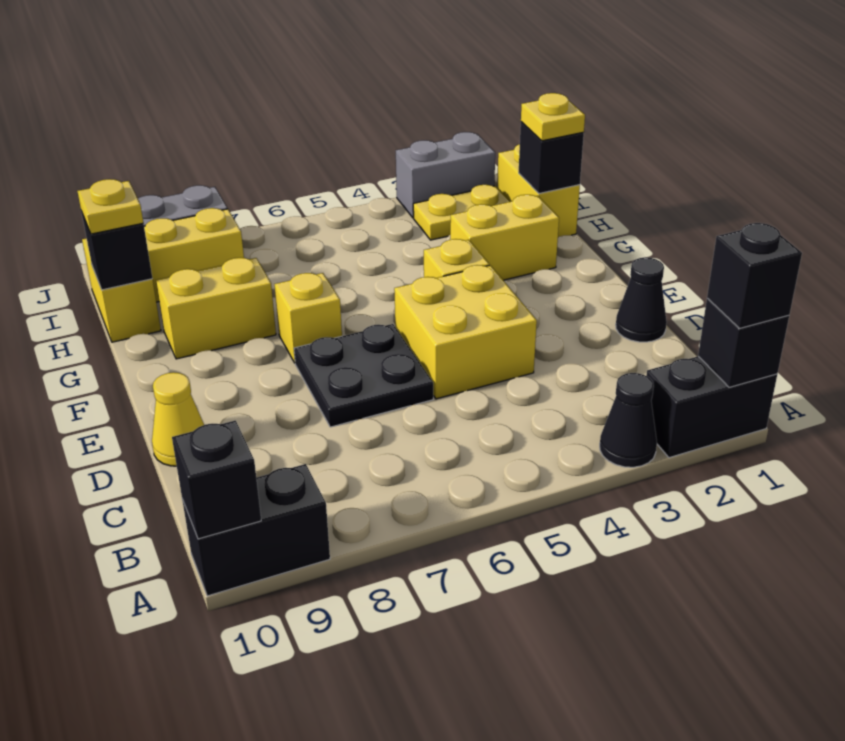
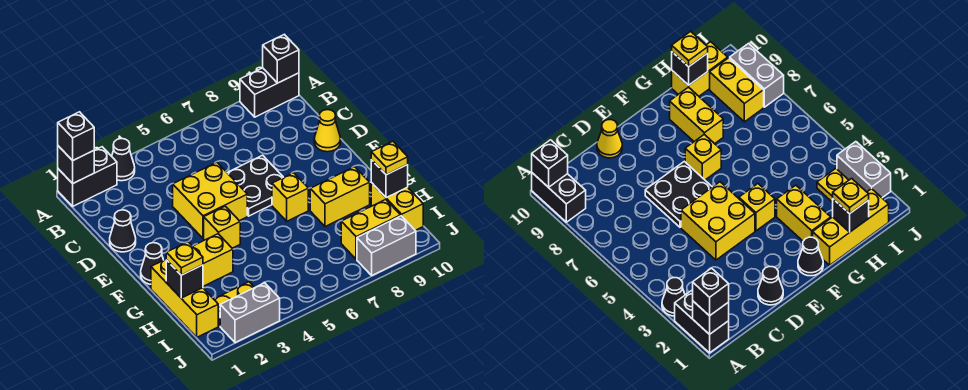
none -> black 1x1 cone [141,243,163,284]
yellow 1x2 brick [497,144,580,237] -> yellow 1x3 brick [151,260,218,337]

